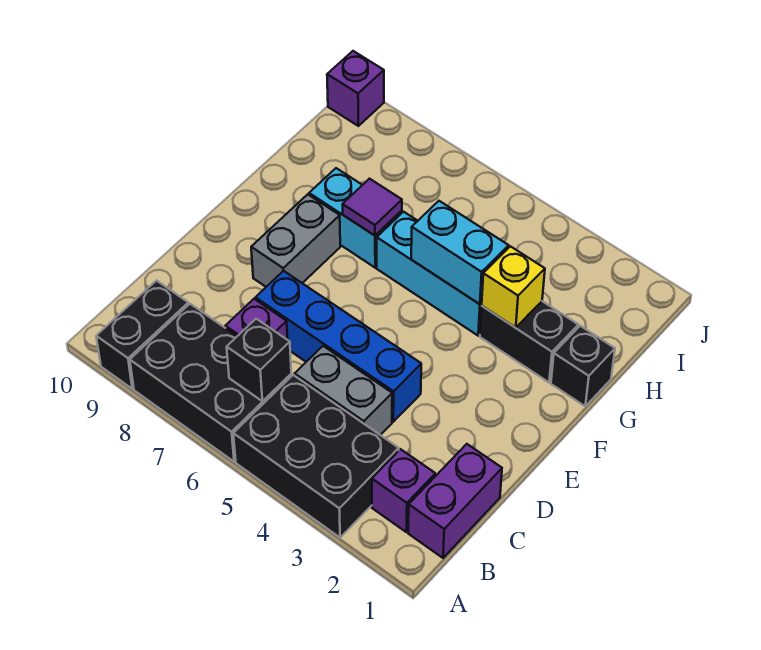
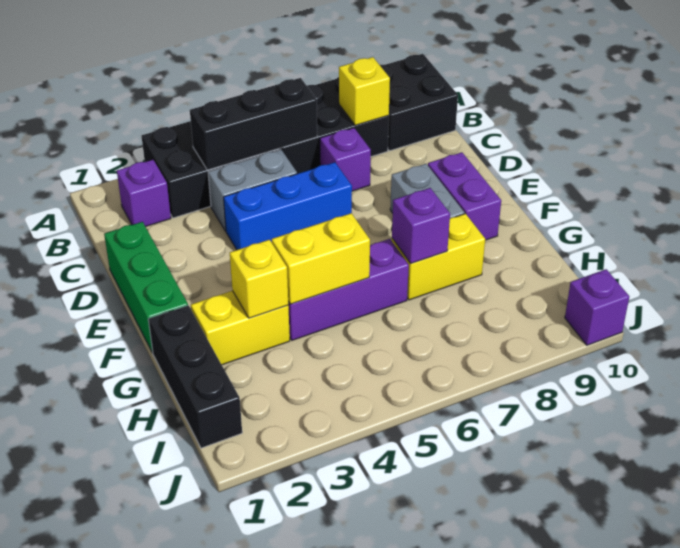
black 1x2 brick [96,281,189,389] -> black 2x2 brick [380,54,458,151]
purple 1x2 brick [408,444,502,558] -> purple 1x2 brick moved to [428,152,501,240]
black 1x1 brick [227,319,291,401] -> black 1x3 brick [190,78,317,170]
none -> yellow 1x1 brick [339,57,390,126]
none -> green 1x3 brick [104,222,188,353]
blue 1x4 brick [255,271,421,422] -> blue 1x3 brick [224,162,352,250]
black 1x1 brick [551,326,615,406] -> black 1x3 brick [148,305,242,448]
black 1x2 brick [480,301,578,382] -> yellow 1x2 brick [191,291,290,365]
cyan 1x3 brick [377,212,482,336] -> purple 1x3 brick [288,239,409,340]
cyan 1x2 brick [411,201,509,304] -> yellow 1x2 brick [272,213,370,304]
cyan 1x2 brick [309,168,402,268] -> yellow 1x2 brick [392,214,485,300]
purple 1x1 tile [343,179,402,235] -> purple 1x1 brick [392,188,450,263]

